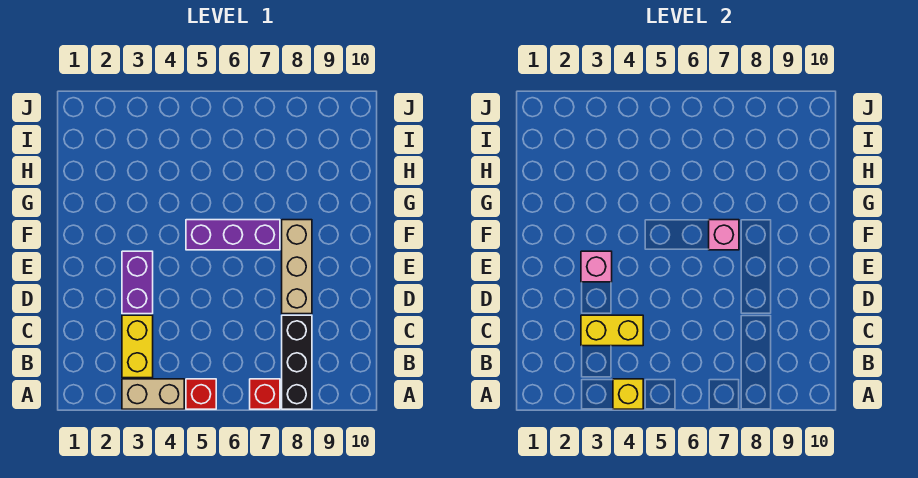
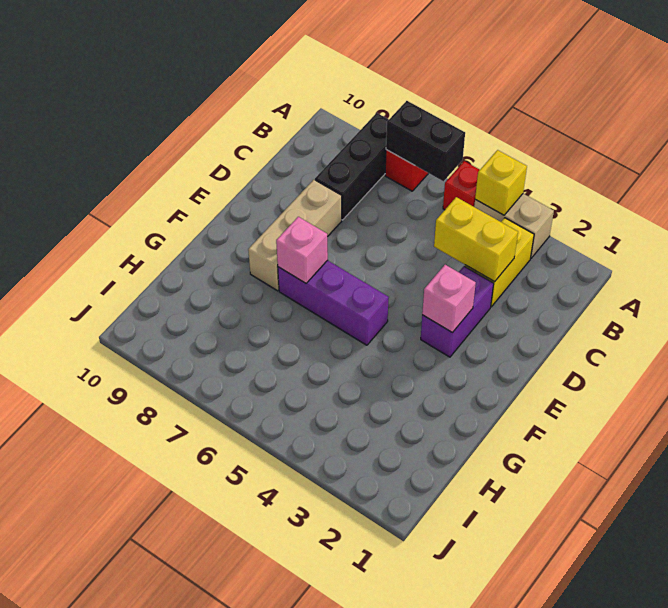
none -> black 1x2 brick [386,101,465,181]

